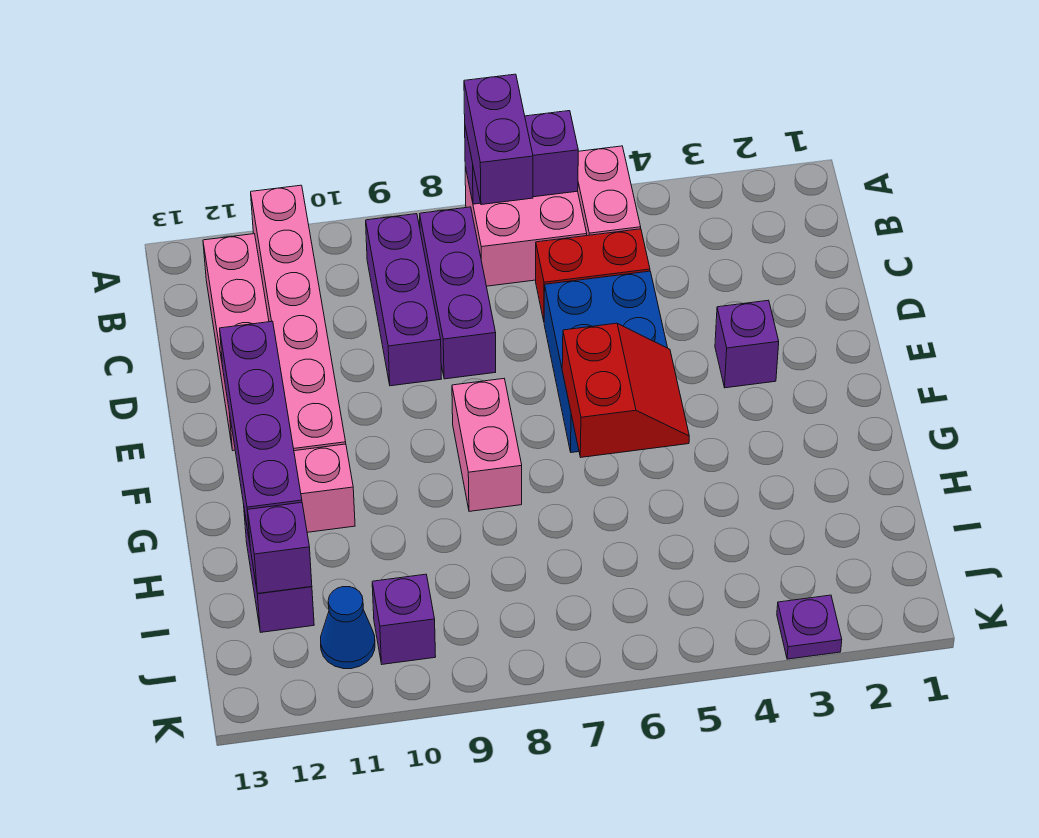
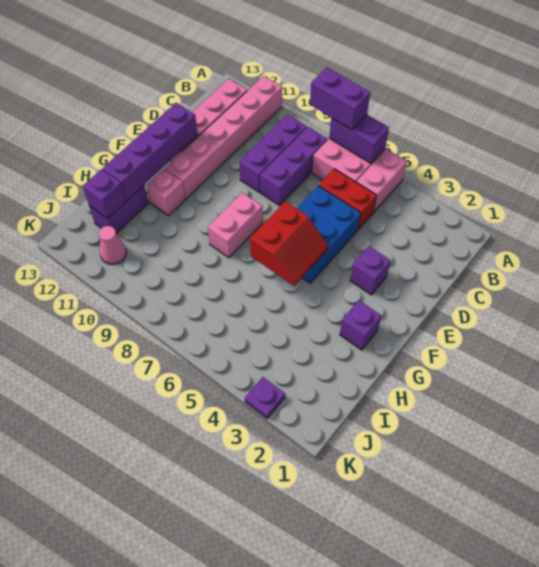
purple 1x2 brick [464,74,533,205] -> purple 1x2 brick turned to [310,67,370,130]
purple 1x1 brick [372,574,436,664] -> purple 1x1 brick moved to [340,300,381,350]
blue 1x1 cone [321,587,375,669] -> pink 1x1 cone [99,226,126,264]

